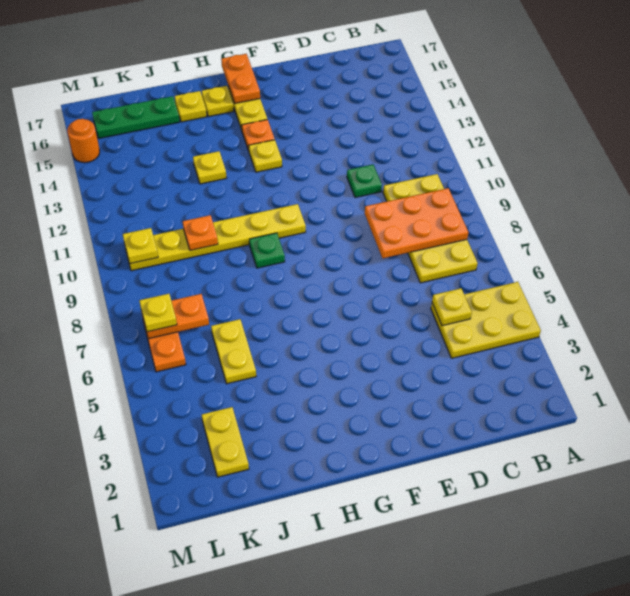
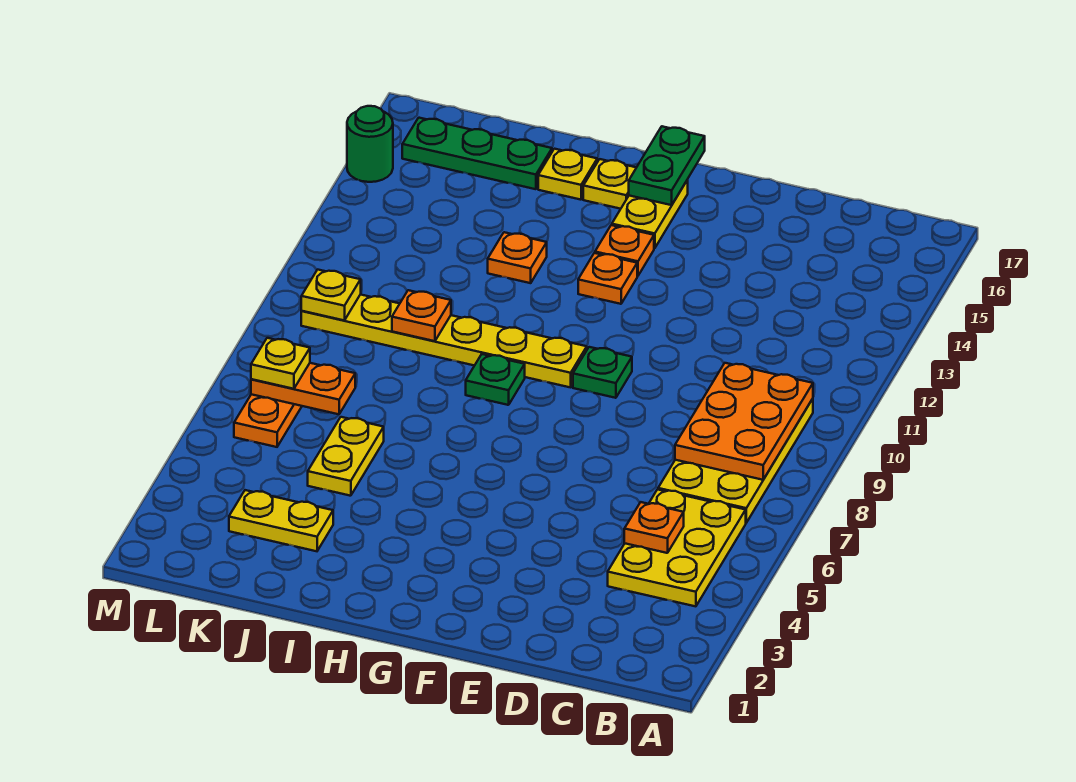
yellow 2x3 plate [431,282,541,358] -> yellow 2x3 plate turned to [608,489,746,606]
orange 2x3 plate [365,188,468,258] -> orange 2x3 plate turned to [675,363,813,480]
yellow 1x1 plate [432,288,472,326] -> orange 1x1 plate [624,502,684,553]
green 1x1 plate [347,165,382,198] -> green 1x1 plate moved to [573,347,632,398]
yellow 1x1 plate [249,140,282,172] -> orange 1x1 plate [578,253,637,304]
orange 1x2 plate [221,54,260,103] -> green 1x2 plate [629,126,705,205]
yellow 1x1 plate [193,151,226,184] -> orange 1x1 plate [488,232,547,283]
yellow 1x2 plate [202,407,249,477] -> yellow 1x2 plate turned to [229,490,333,551]
orange 1x1 round brick [67,119,100,163] -> green 1x1 round brick [347,106,393,182]

